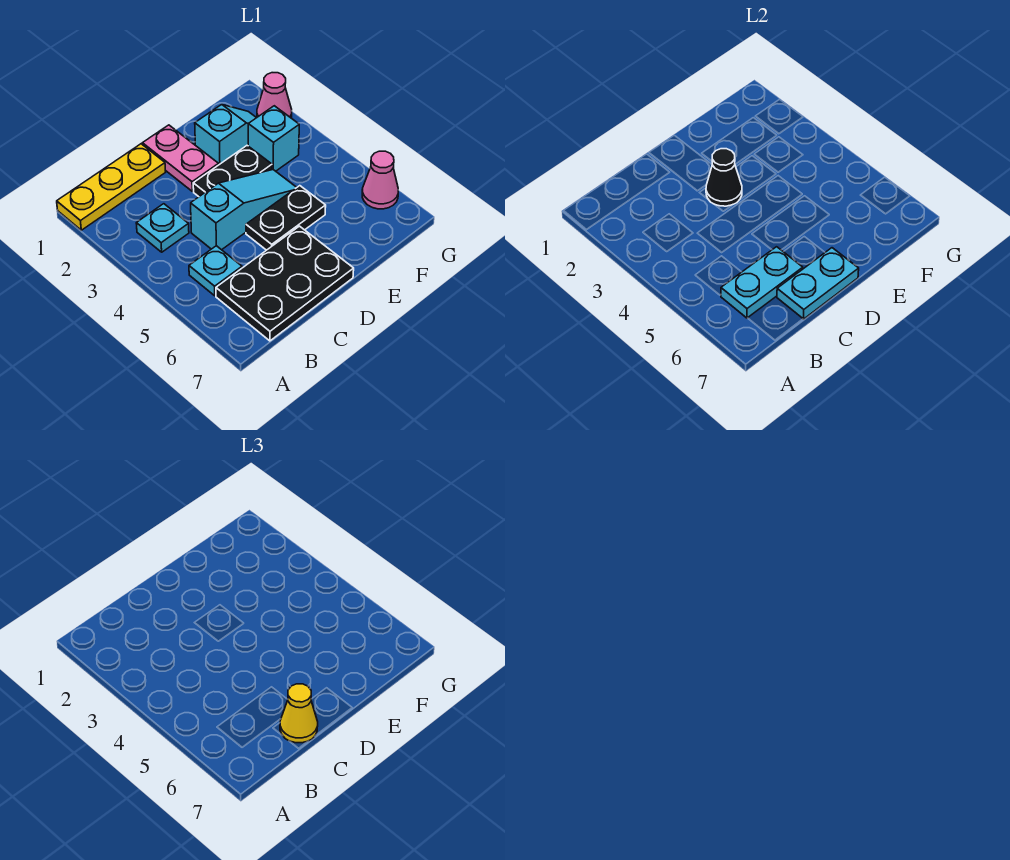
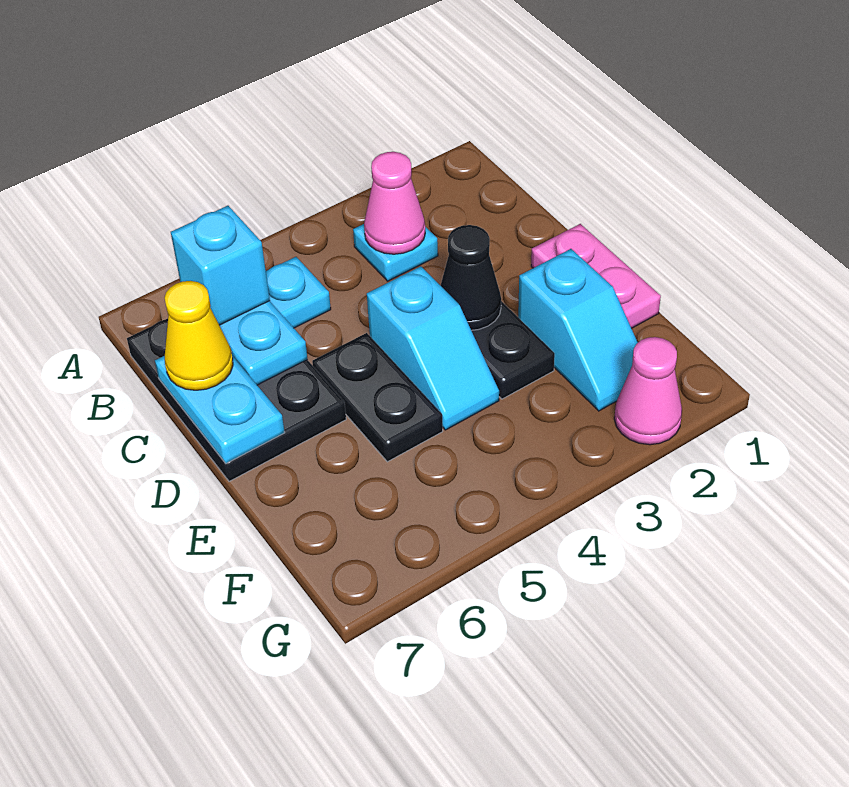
yellow 1x3 plate [57,144,166,230] -> none
cyan 1x3 slope [191,170,297,250] -> cyan 1x2 slope [367,266,499,430]
pink 1x2 plate [142,125,219,191] -> pink 1x2 plate turned to [531,224,661,328]
cyan 1x1 brick [248,106,299,171] -> cyan 1x1 brick moved to [171,206,270,325]
pink 1x1 cone [362,151,398,209] -> pink 1x1 cone moved to [364,152,425,254]

